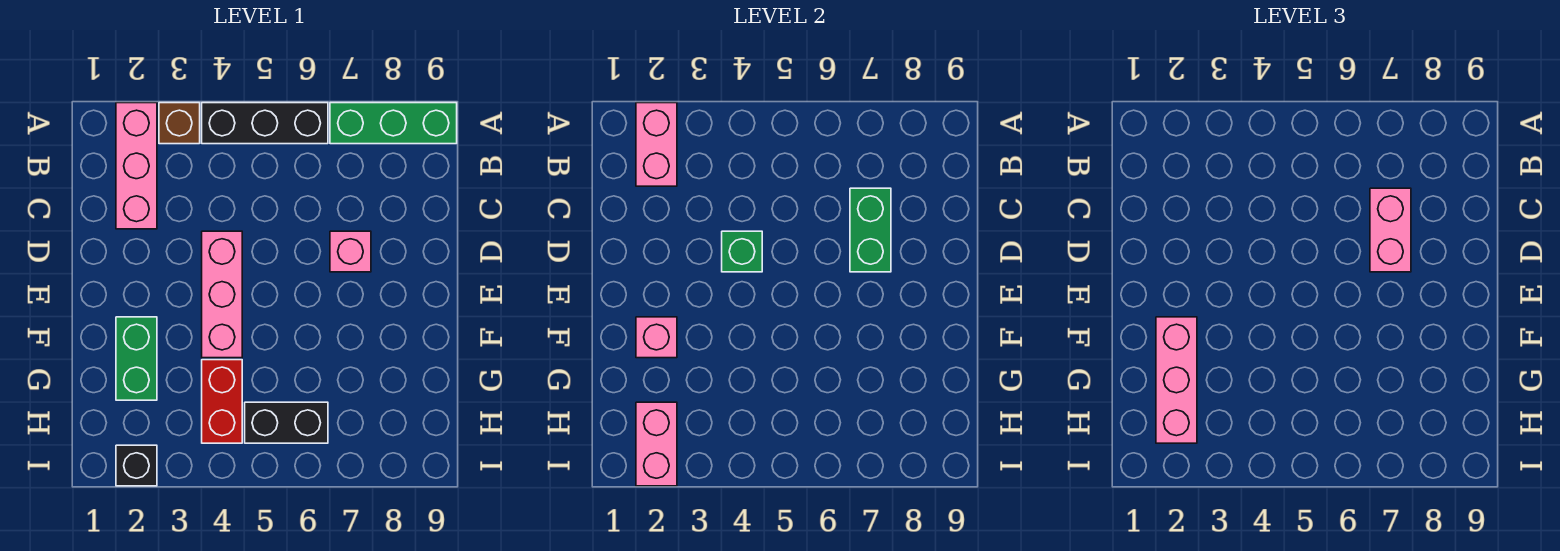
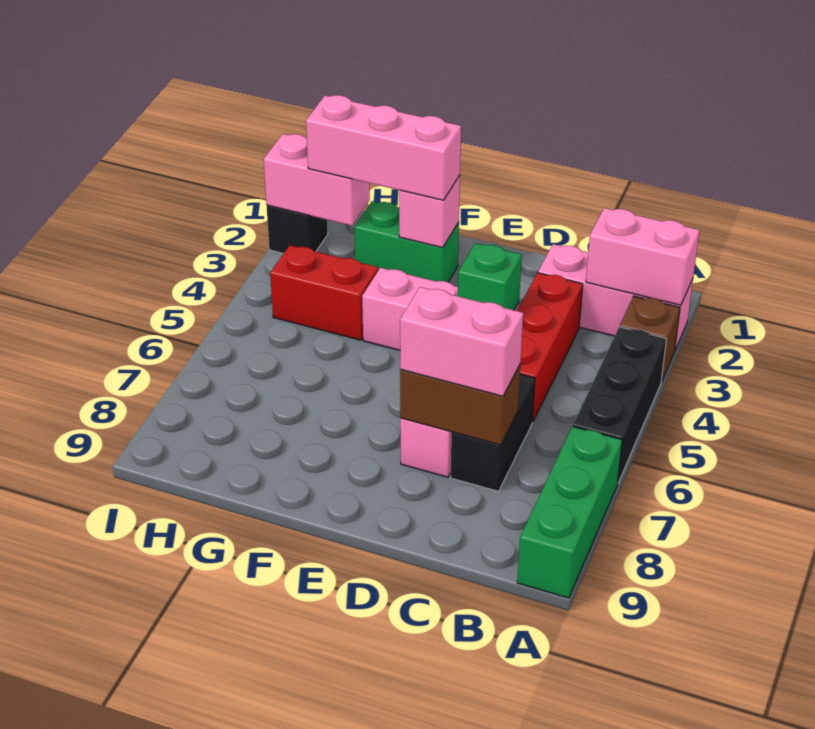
none -> red 1x3 brick [517,273,583,422]
green 1x2 brick [850,188,891,272] -> brown 1x2 brick [400,365,520,445]
black 1x2 brick [245,402,328,443] -> black 1x2 brick moved to [450,374,535,491]

